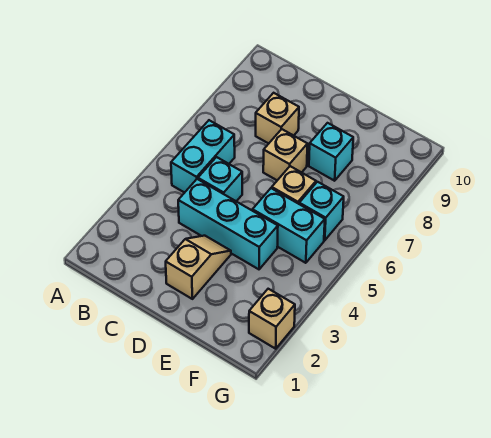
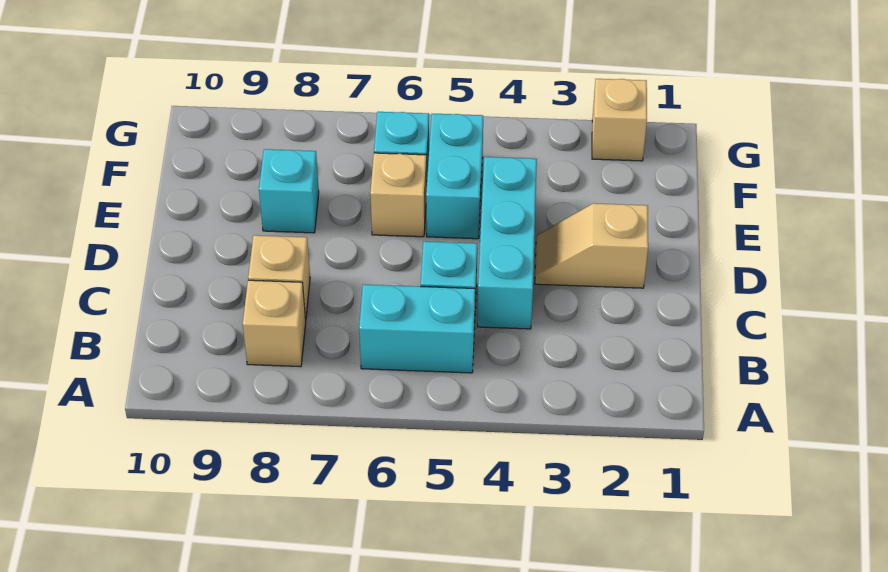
tan 1x1 brick [263,129,307,180] -> tan 1x1 brick moved to [243,280,306,367]

